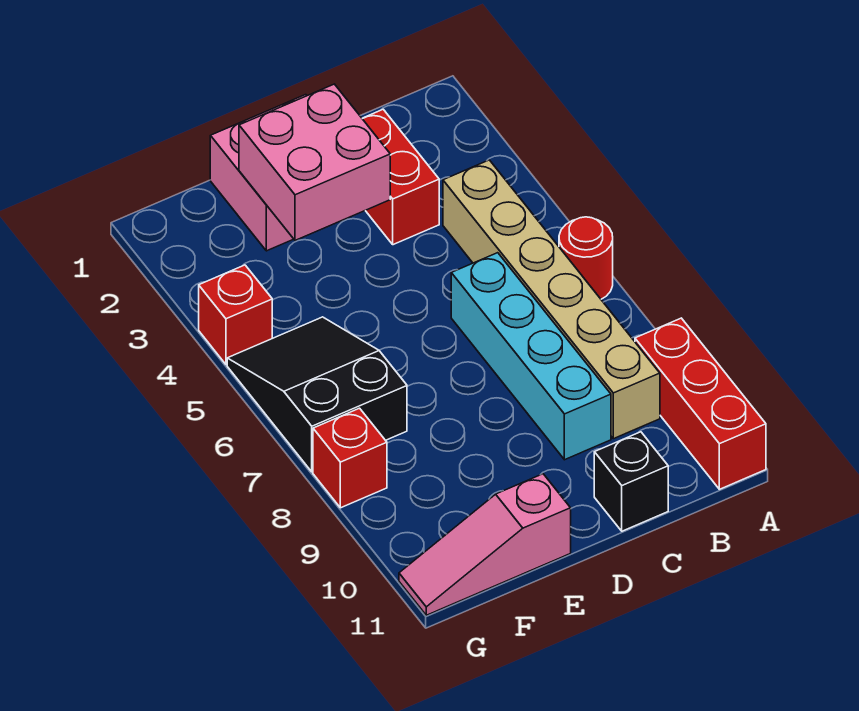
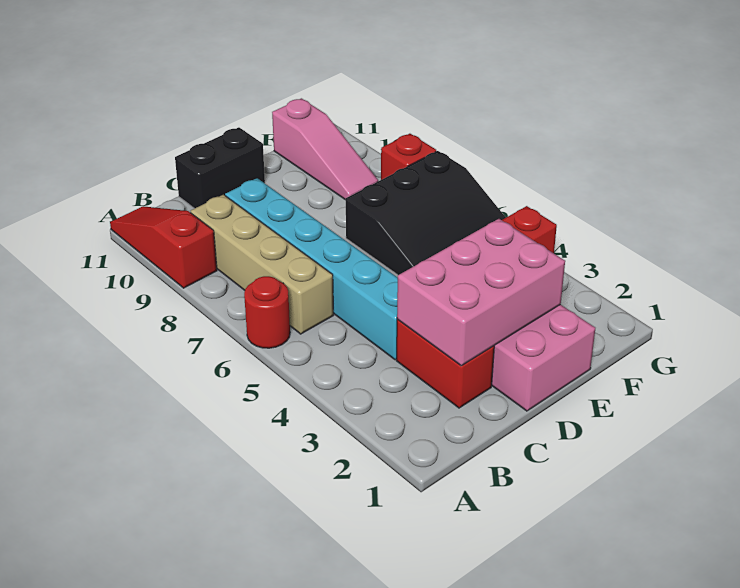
red 1x3 brick [635,318,766,489] -> red 1x3 slope [110,206,217,288]
tan 1x6 brick [443,160,660,439] -> tan 1x4 brick [191,195,334,334]
cyan 1x4 brick [451,253,611,460] -> cyan 1x6 brick [225,178,398,360]
black 1x1 brick [594,432,668,531] -> black 1x2 brick [175,127,265,209]
pink 2x2 brick [239,84,390,240] -> pink 2x3 brick [397,219,565,366]
pink 1x3 slope [399,474,571,615] -> pink 1x3 slope turned to [272,98,378,200]
black 2x3 slope [227,317,407,472] -> black 3x3 slope [346,151,506,275]

